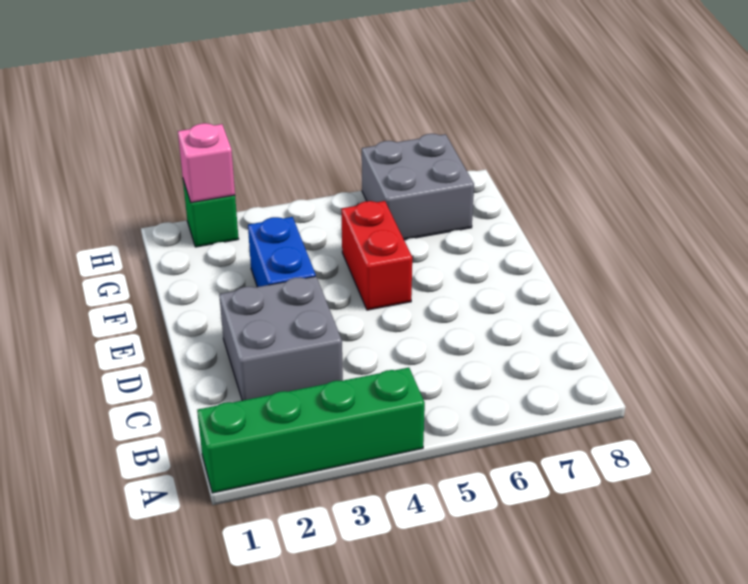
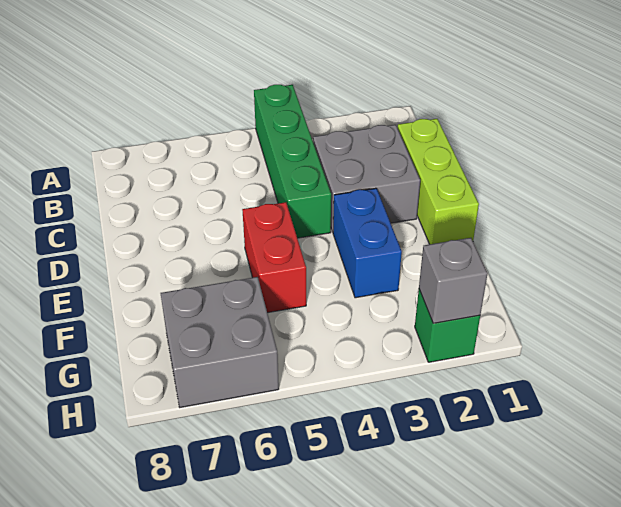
green 1x4 brick [197,368,425,493] -> green 1x4 brick turned to [254,85,331,238]
none -> lime 1x3 brick [398,119,479,244]
pink 1x1 brick [178,123,235,203] -> grey 1x1 brick [419,238,488,323]

